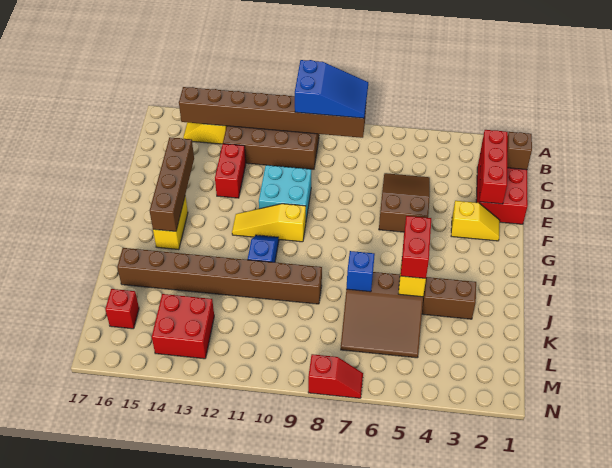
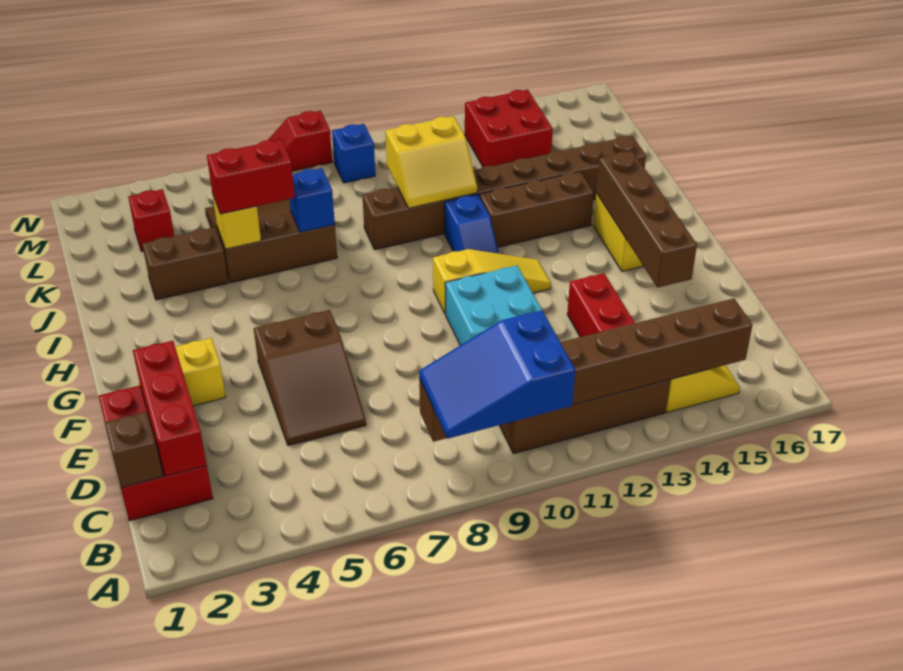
red 1x2 brick [401,216,431,279] -> red 1x2 brick turned to [207,139,295,214]
none -> brown 1x3 brick [479,171,594,247]
none -> yellow 2x2 slope [385,116,477,208]
red 1x1 brick [105,289,139,329] -> red 1x1 brick moved to [128,189,174,251]
none -> blue 1x1 brick [332,124,375,183]

